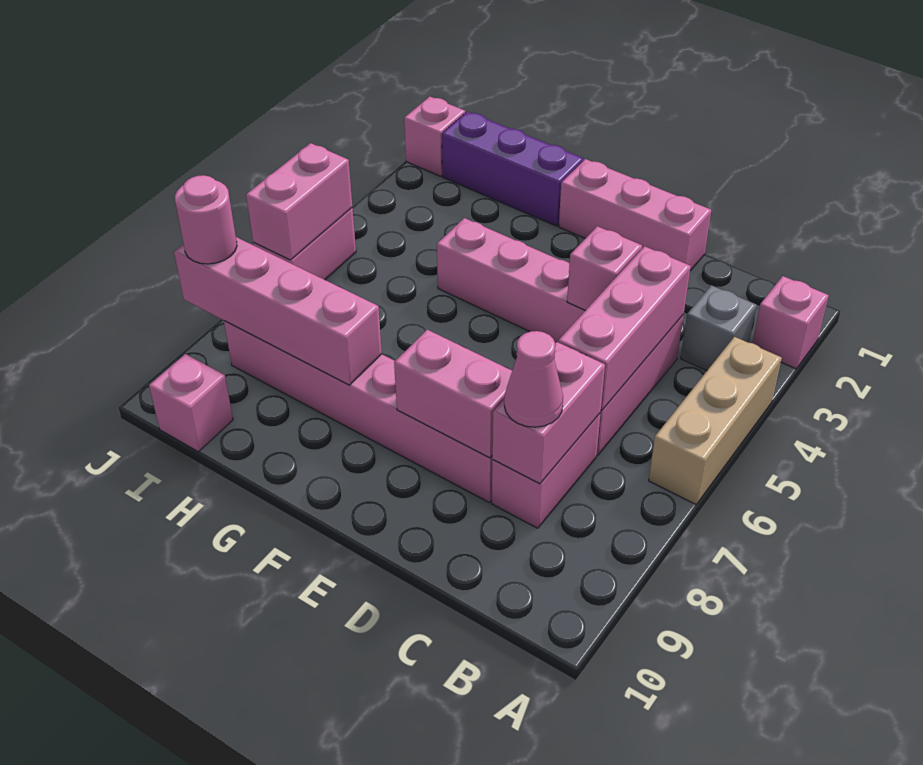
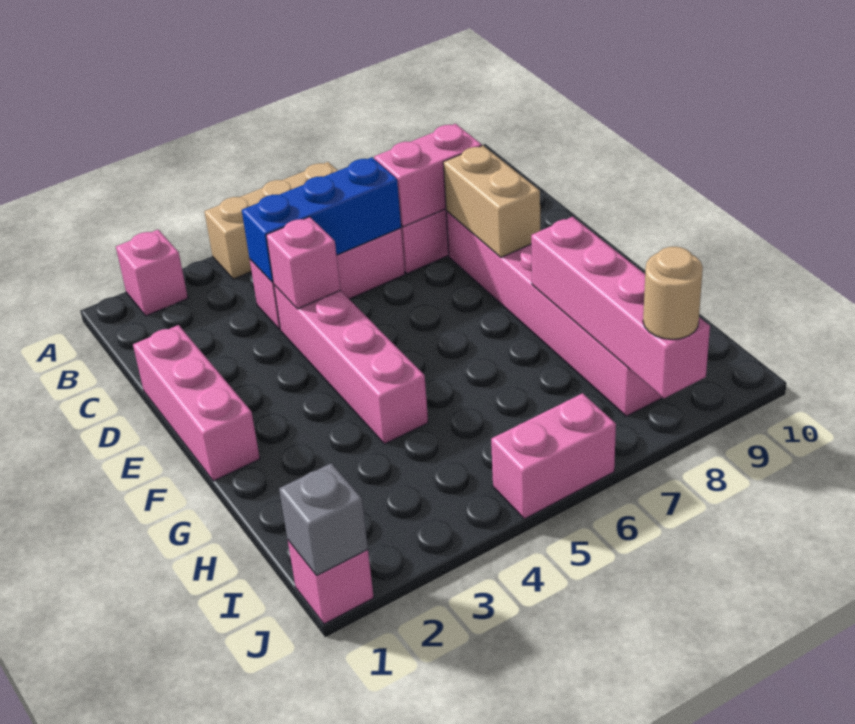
grey 1x1 brick [681,285,757,371] -> grey 1x1 brick moved to [279,463,368,576]
pink 1x3 brick [558,246,691,410] -> blue 1x3 brick [242,157,401,282]
pink 1x1 cone [504,331,563,427] -> none
pink 1x2 brick [394,330,512,458] -> tan 1x2 brick [443,146,540,257]
purple 1x3 brick [442,111,583,226] -> none
pink 1x1 brick [149,354,233,452] -> none
pink 1x2 brick [246,143,352,260] -> none
pink 1x1 round brick [175,175,237,264] -> tan 1x1 round brick [643,247,703,339]

